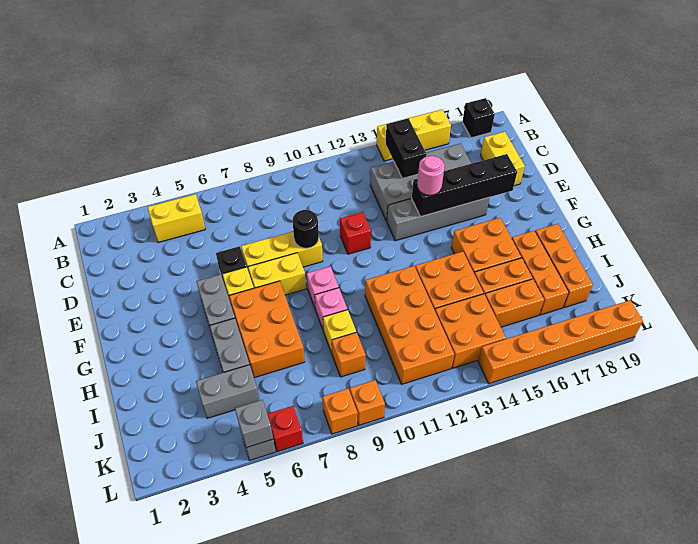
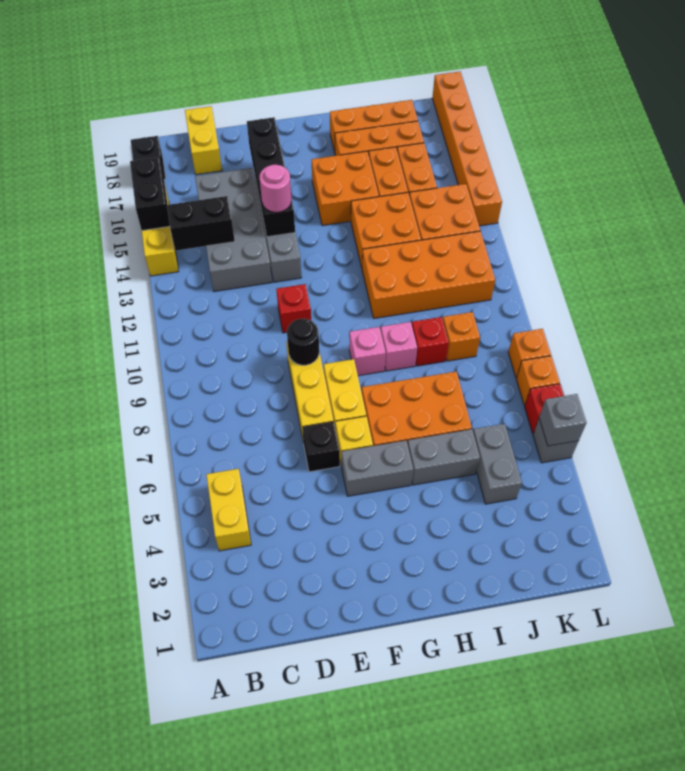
none -> black 1x2 brick [130,157,170,231]
yellow 1x2 brick [481,132,525,186] -> yellow 1x2 brick turned to [185,106,222,175]
yellow 1x1 brick [323,310,356,353] -> red 1x1 brick [412,317,449,366]
orange 1x1 brick [350,380,385,425] -> orange 1x1 brick moved to [516,356,560,406]

